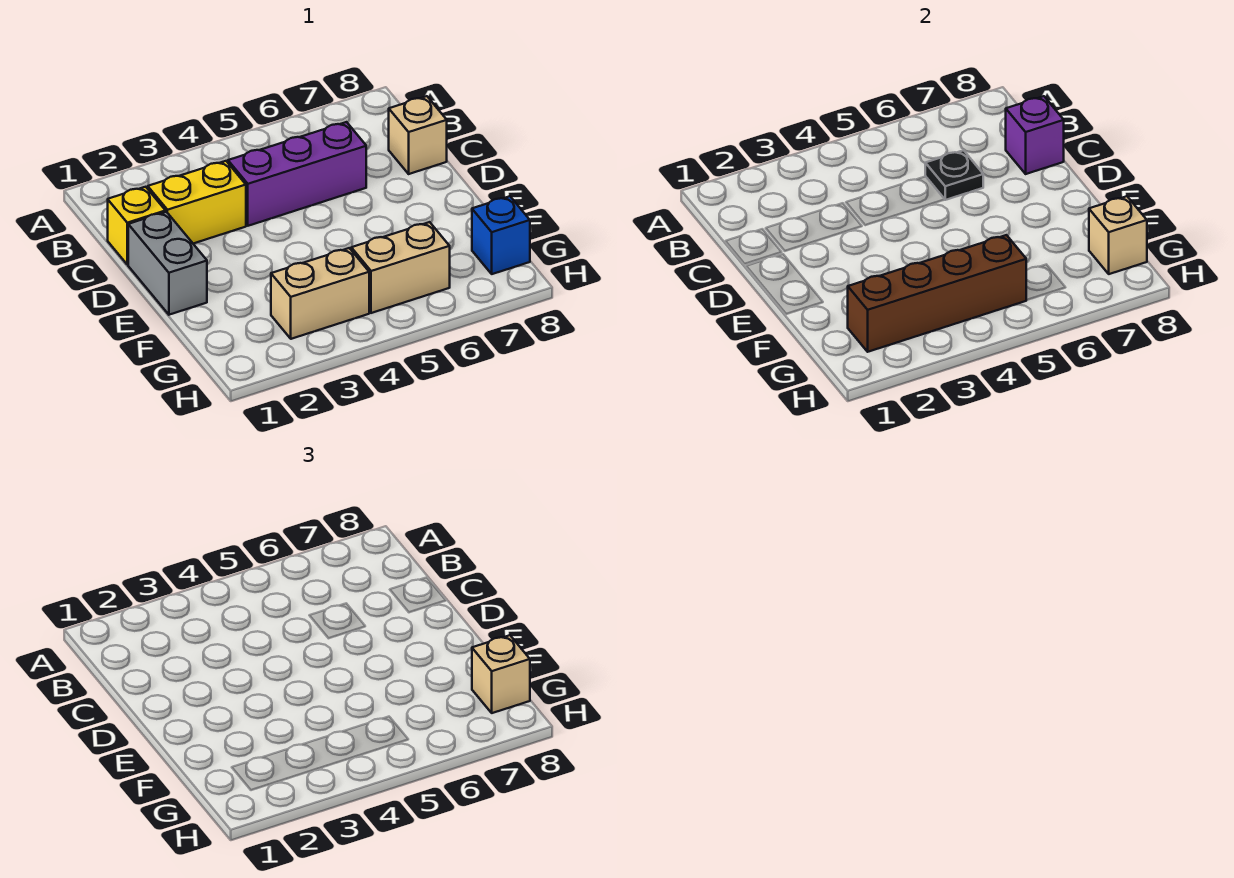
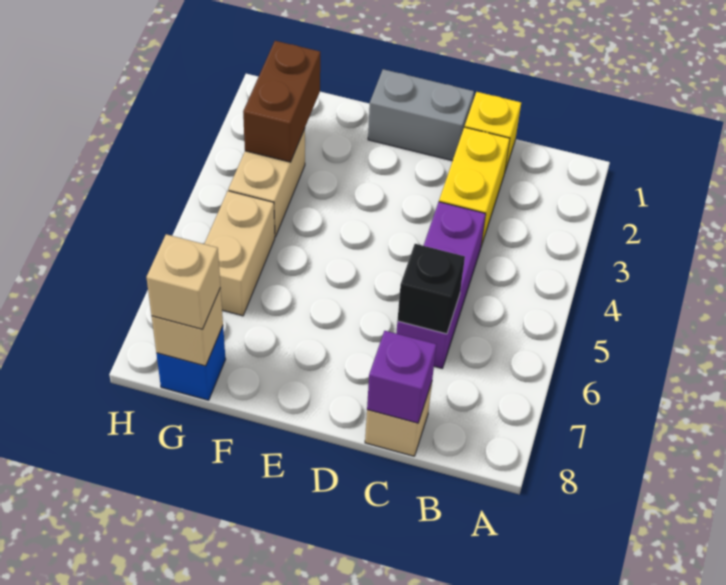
black 1x1 plate [925,150,983,200] -> black 1x1 brick [397,244,465,334]
brown 1x4 brick [848,235,1026,352] -> brown 1x2 brick [243,41,320,162]

